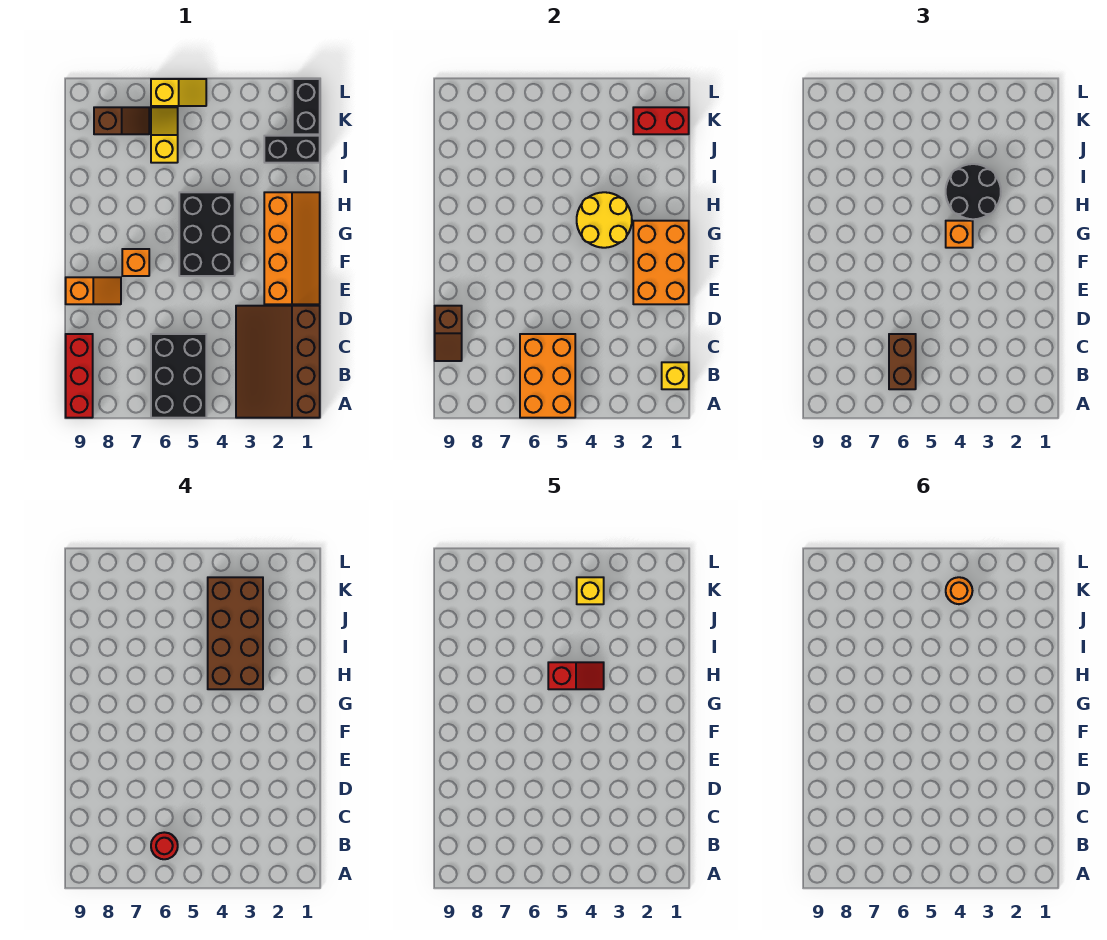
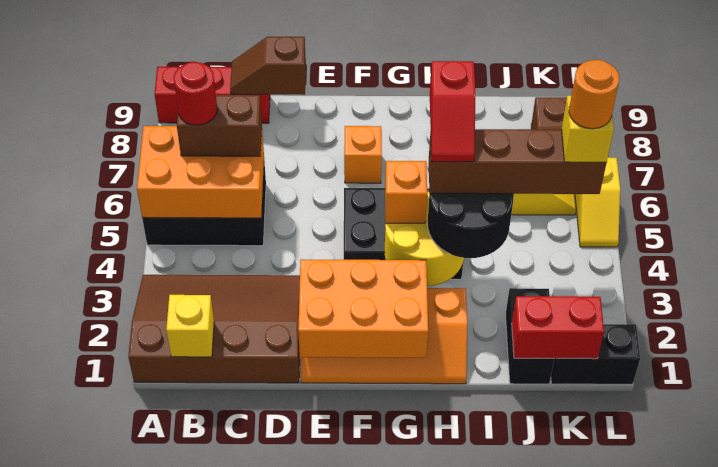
orange 1x2 slope [66,277,121,304] -> none
brown 2x4 brick [208,577,263,689] -> brown 1x4 brick [429,129,606,194]
red 1x2 brick [633,107,689,134] -> red 1x2 brick turned to [512,296,604,359]

